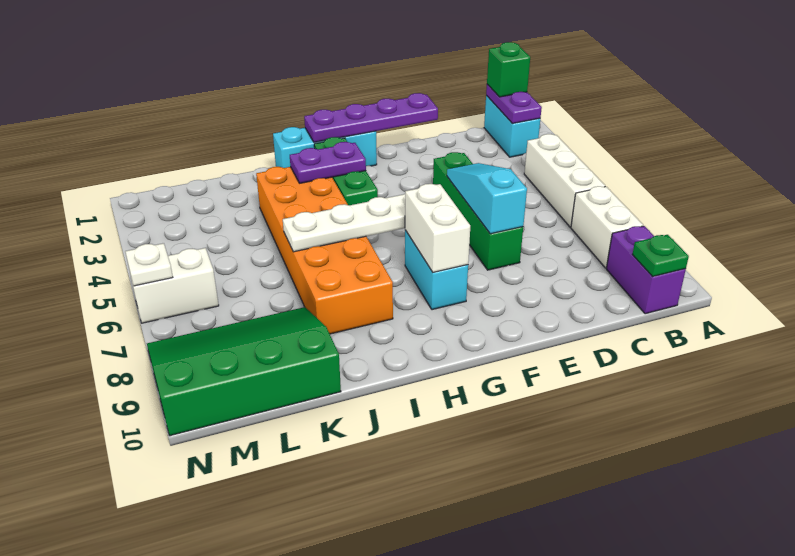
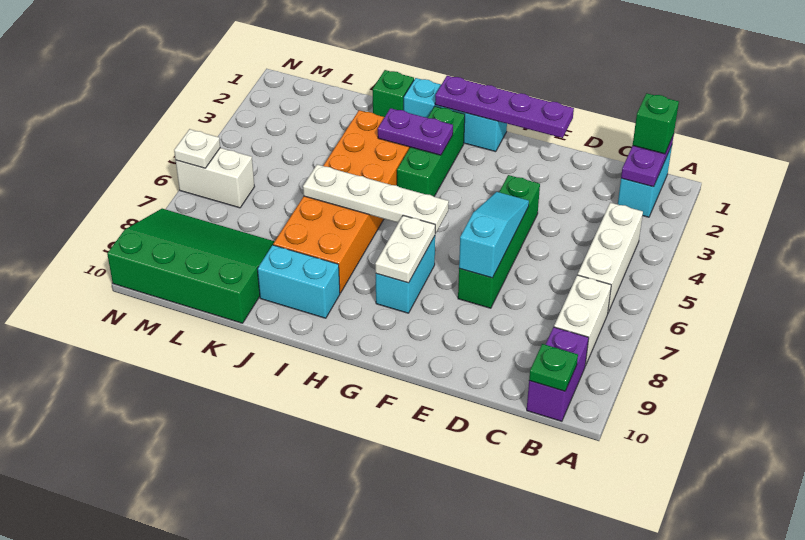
white 1x2 brick [405,184,470,272] -> white 1x2 plate [375,215,435,283]
none -> cyan 1x2 brick [258,245,340,318]
none -> green 1x1 brick [373,70,414,117]

